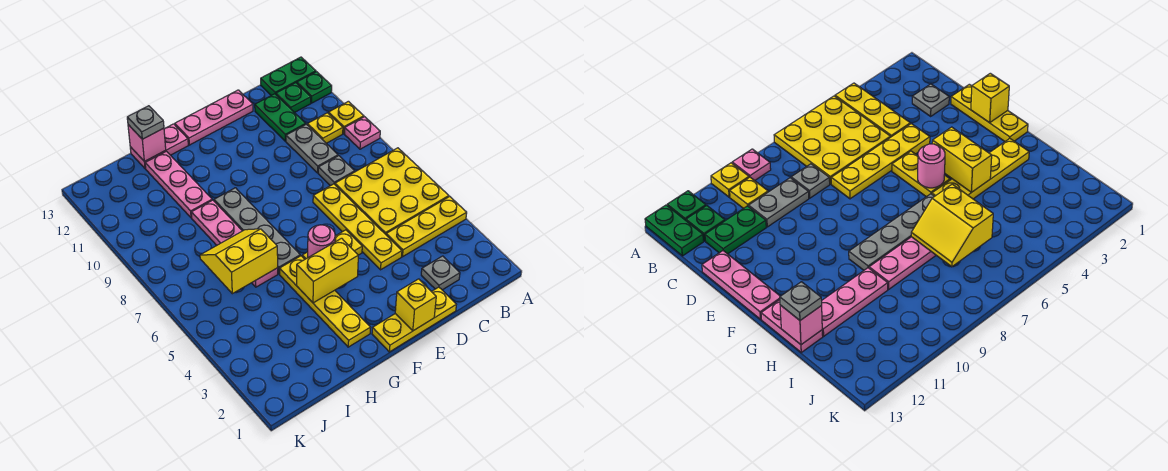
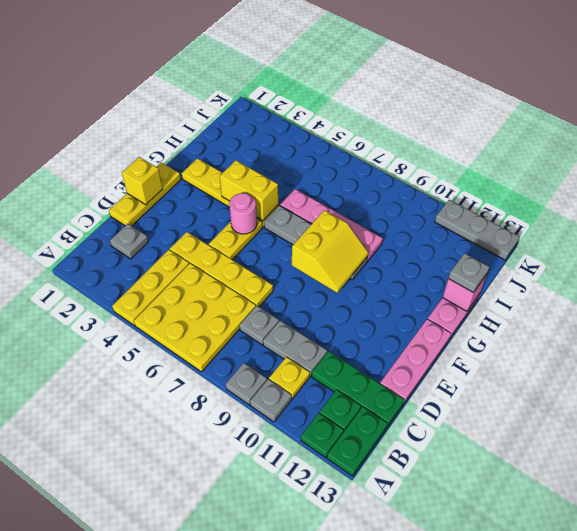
pink 1x1 plate [345,117,380,149] -> grey 1x1 plate [226,363,267,405]
yellow 1x1 plate [329,101,364,133] -> grey 1x1 plate [250,379,292,422]
green 1x2 plate [255,94,306,141] -> green 1x3 plate [312,351,405,427]
yellow 1x2 brick [297,238,358,303] -> yellow 1x2 brick turned to [220,160,278,221]
yellow 2x2 slope [200,229,278,294] -> yellow 2x2 slope moved to [292,210,368,293]
pink 1x3 plate [145,151,212,218] -> none
none -> grey 1x3 plate [435,200,519,260]

